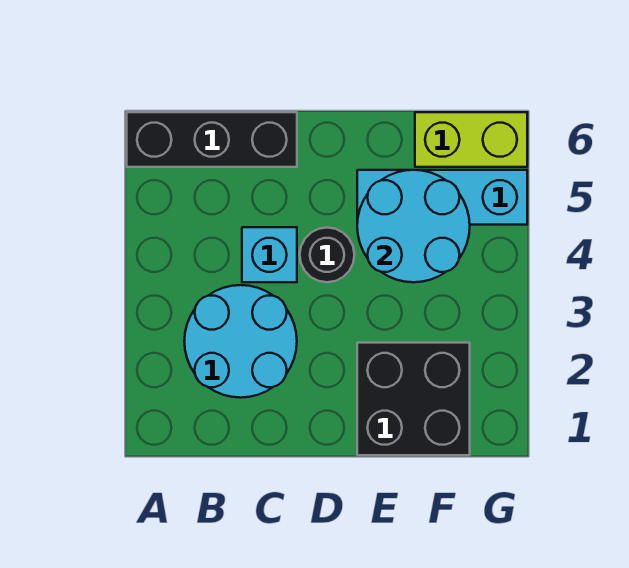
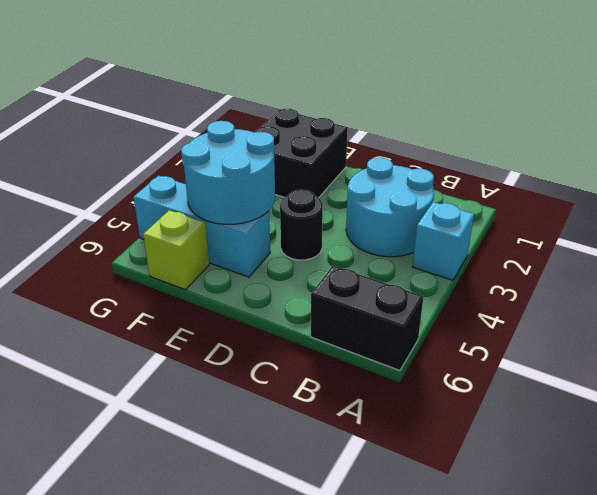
black 1x3 brick [127,112,297,167] -> black 1x2 brick [311,266,424,371]
cyan 1x1 brick [242,227,297,282] -> cyan 1x1 brick moved to [413,202,474,280]
lime 1x2 brick [415,112,527,167] -> lime 1x1 brick [143,210,209,290]

